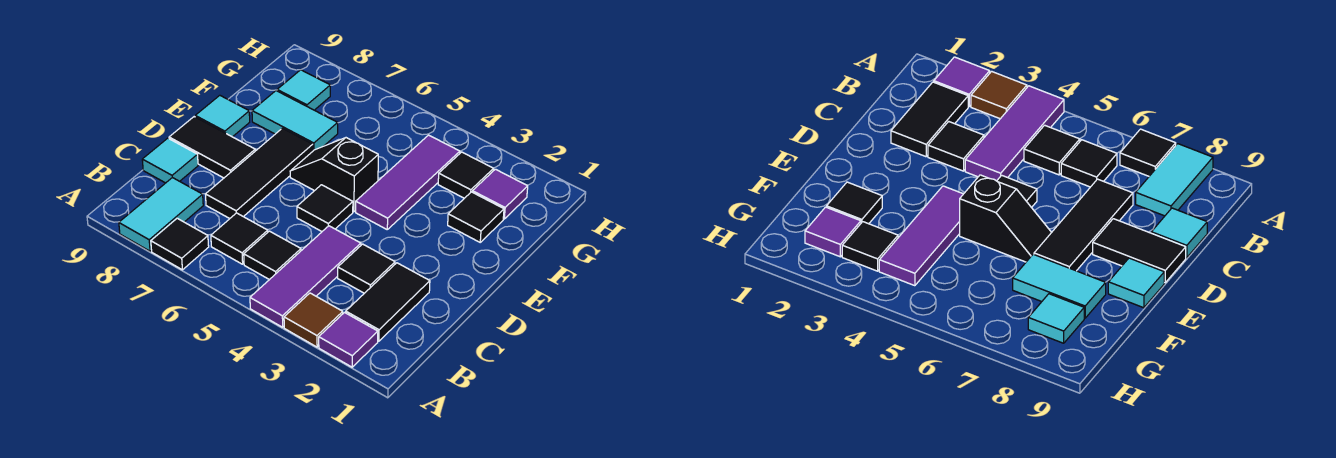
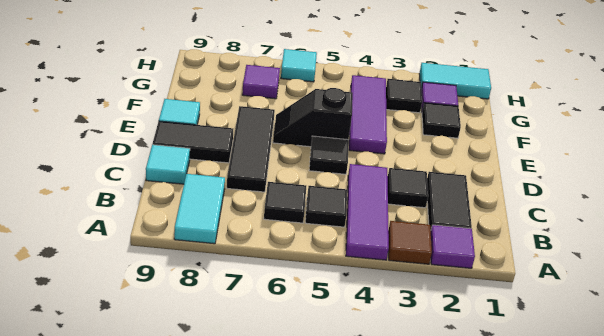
black 1x1 tile [151,218,209,270] -> none
cyan 1x2 tile [252,91,338,151] -> cyan 1x2 tile moved to [419,63,491,99]
none -> purple 1x1 tile [242,65,280,99]
cyan 1x1 tile [277,70,330,110] -> cyan 1x1 tile moved to [281,49,317,82]

